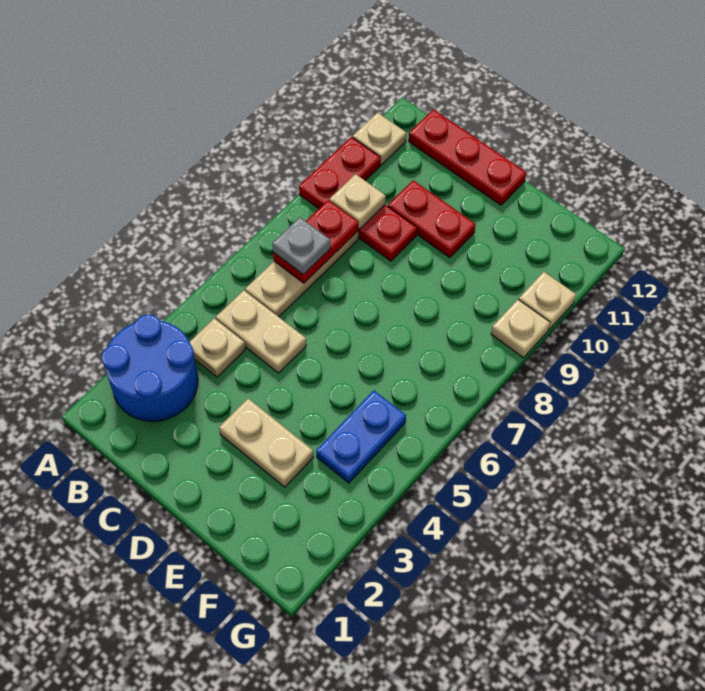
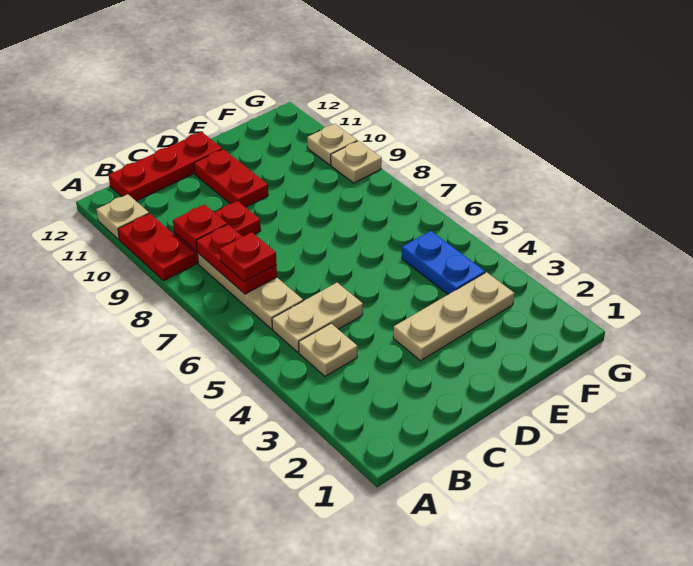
blue 2x2 round brick [102,314,198,421] -> none
grey 1x1 plate [272,217,330,275] -> red 1x1 plate [220,232,277,281]
tan 1x1 plate [330,174,386,229] -> red 1x1 plate [173,204,227,251]
red 1x2 plate [388,180,476,257] -> red 1x2 plate turned to [194,149,268,207]
tan 1x2 plate [219,399,314,487] -> tan 1x3 plate [393,272,514,361]

